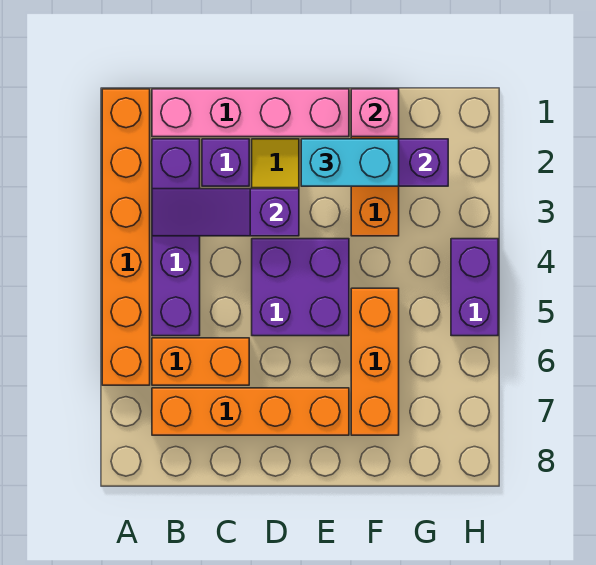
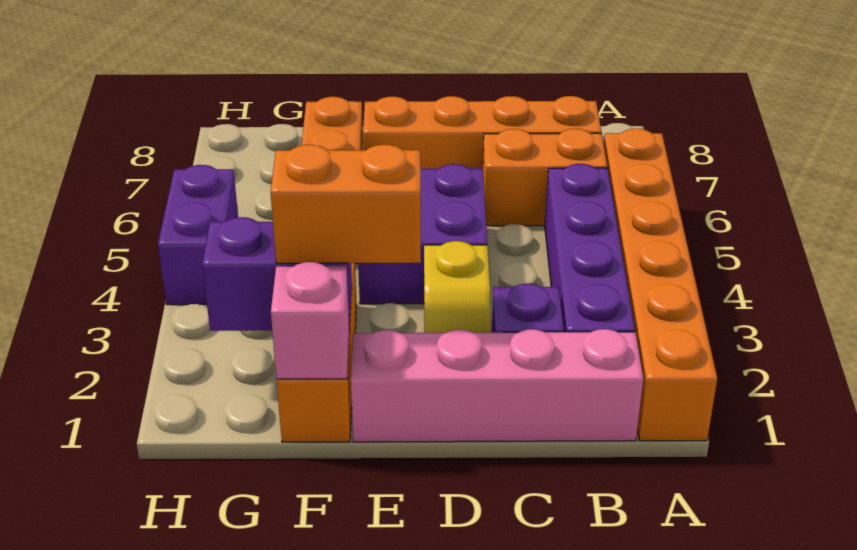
purple 1x3 slope [152,189,299,236] -> none
cyan 1x2 brick [301,139,399,186] -> orange 1x2 brick [271,145,421,263]

